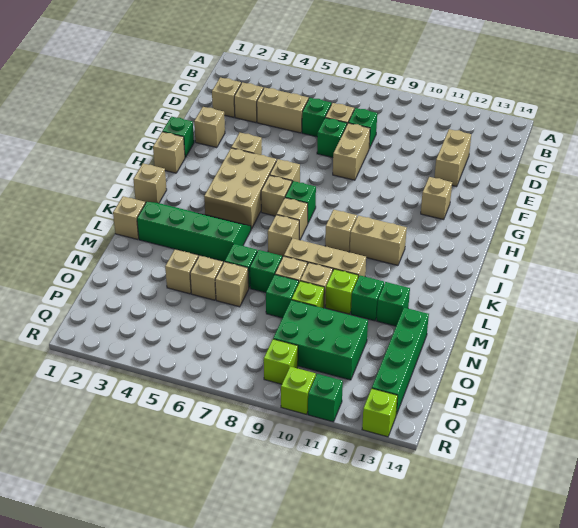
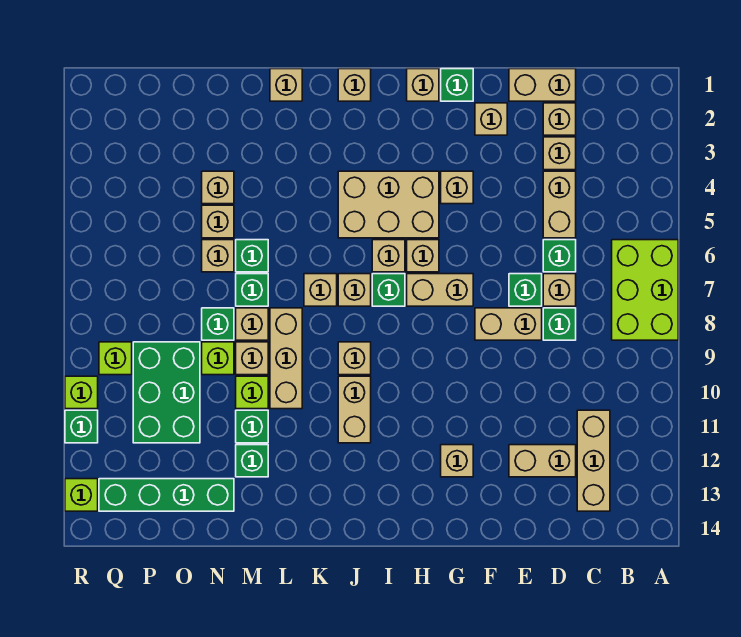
none -> lime 2x3 brick [612,240,678,340]
none -> tan 1x3 brick [577,410,610,511]
none -> tan 1x2 brick [509,69,576,101]
none -> tan 1x2 brick [407,274,473,306]
green 2x4 slope [137,202,251,262] -> none

